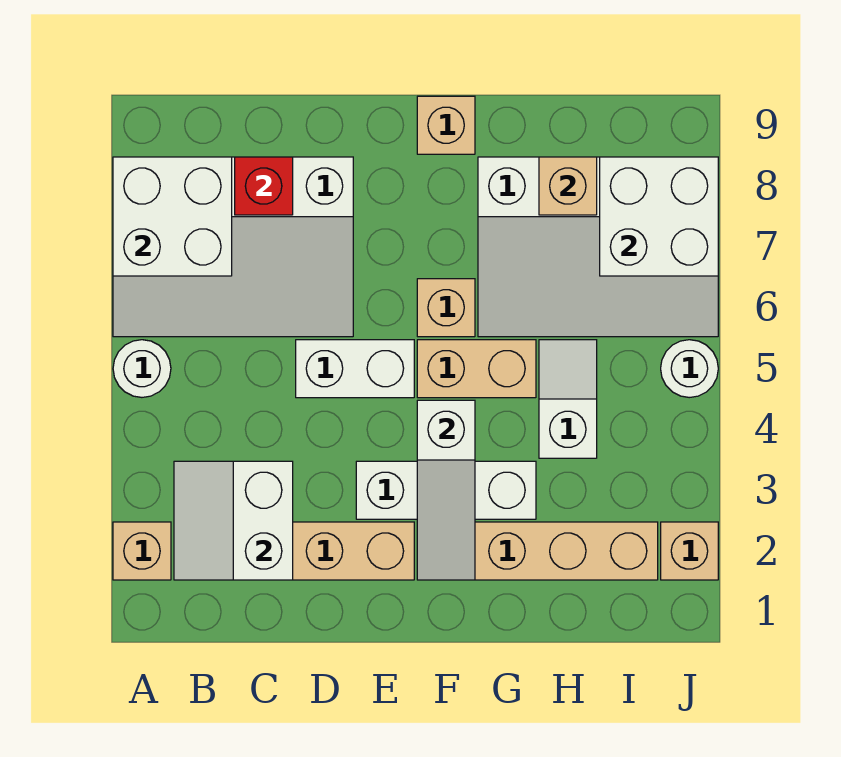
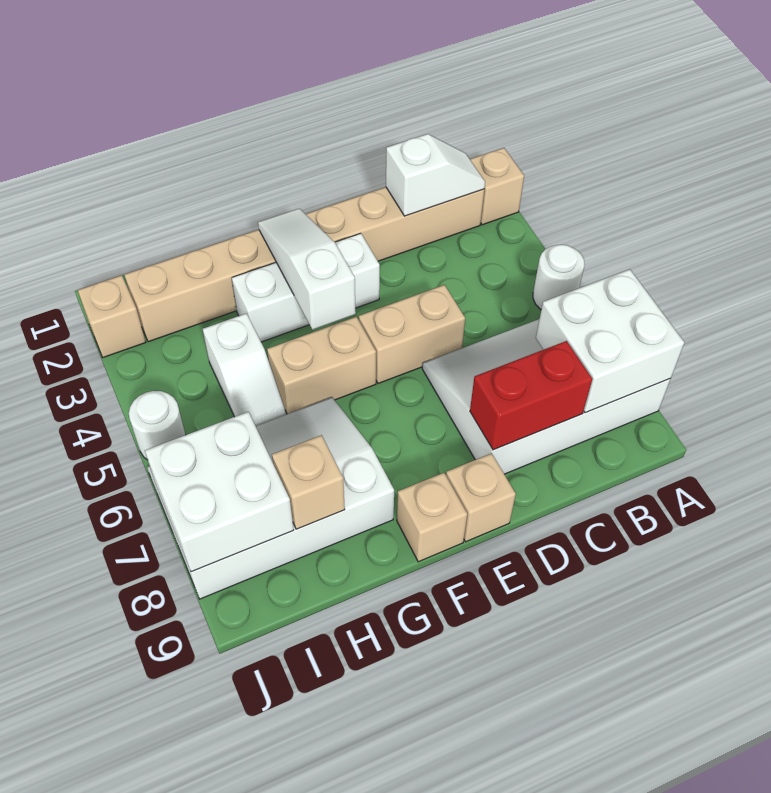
white 2x2 slope [174,461,293,580] -> white 1x2 slope [386,134,485,216]
red 1x1 brick [235,157,293,215] -> red 1x2 brick [470,341,592,450]
white 1x2 brick [296,340,414,398] -> tan 1x2 brick [359,285,465,383]
tan 1x1 brick [417,279,475,337] -> tan 1x1 brick moved to [446,453,516,542]

